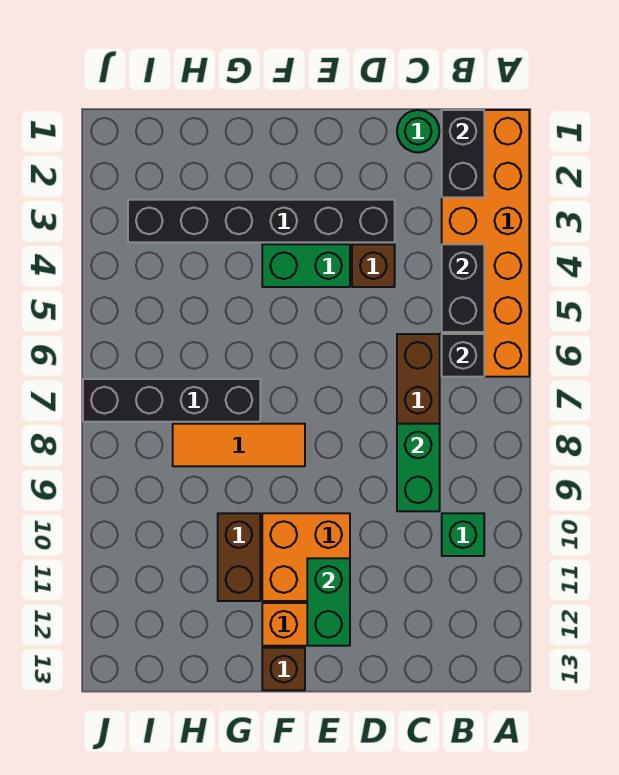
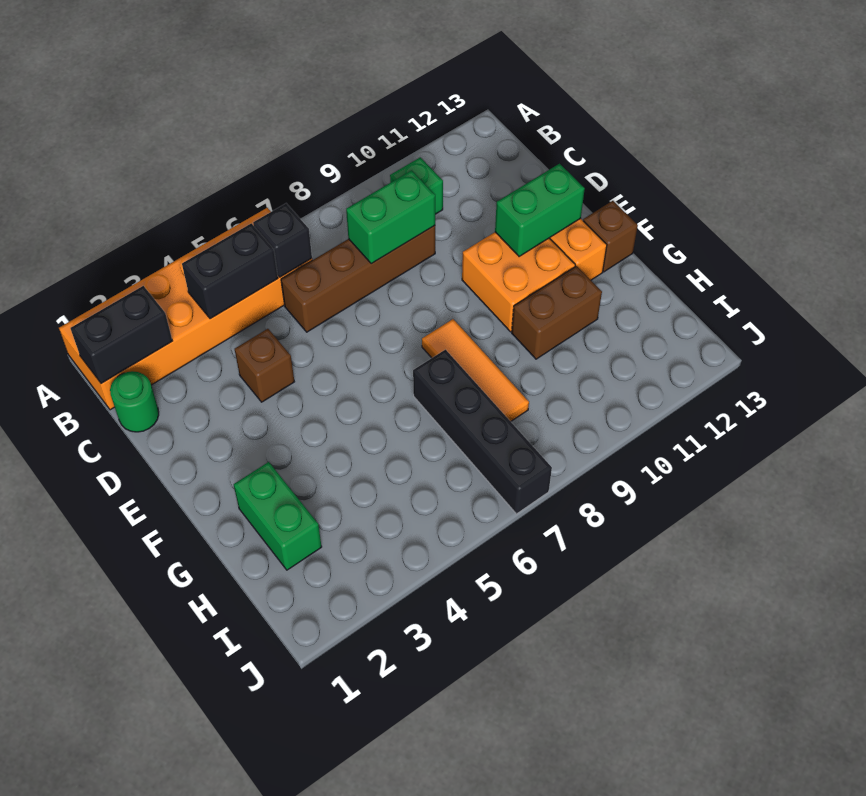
black 1x6 brick [128,200,395,242] -> none
green 1x2 brick [262,244,350,287] -> green 1x2 brick moved to [234,462,322,570]

